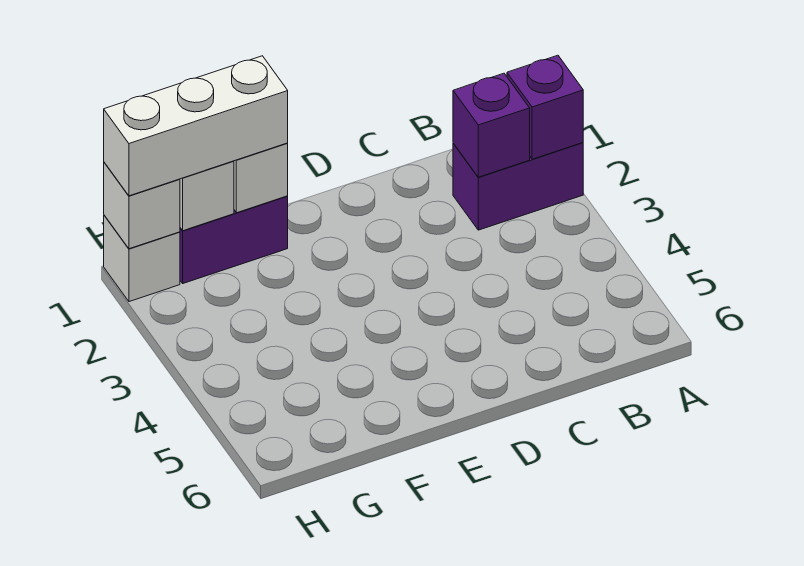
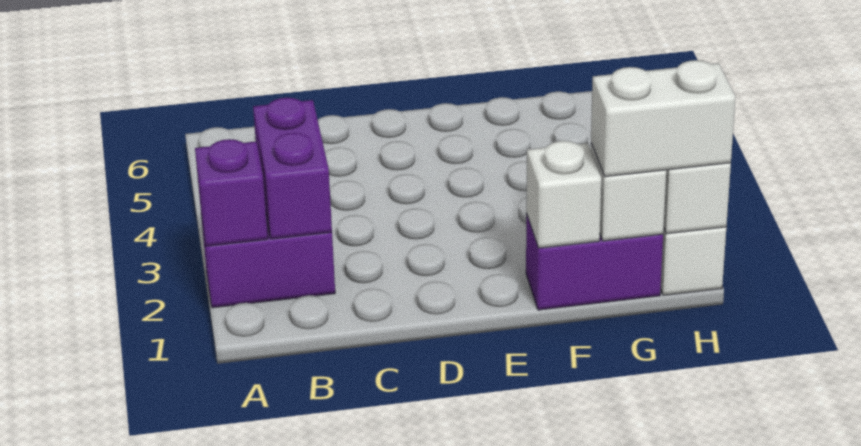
purple 1x1 brick [453,73,530,177] -> purple 1x2 brick [253,98,332,239]
white 1x3 brick [104,56,288,196] -> white 1x2 brick [591,60,735,177]

